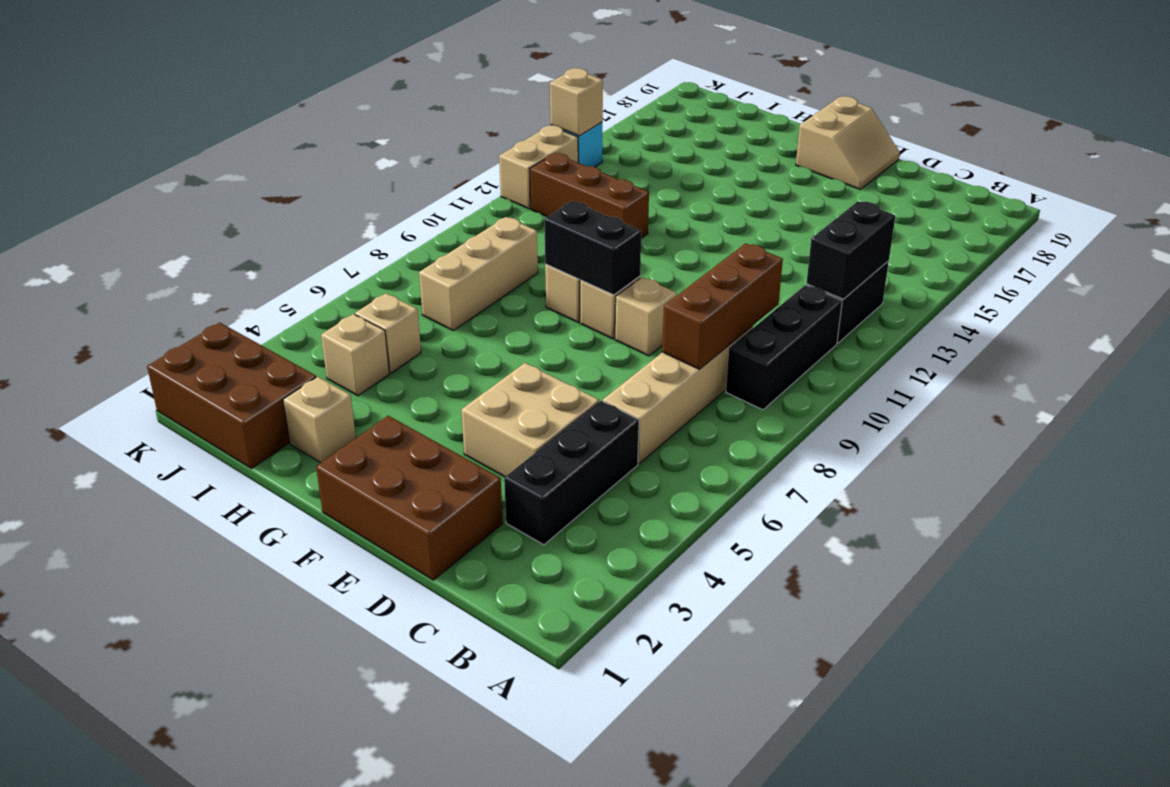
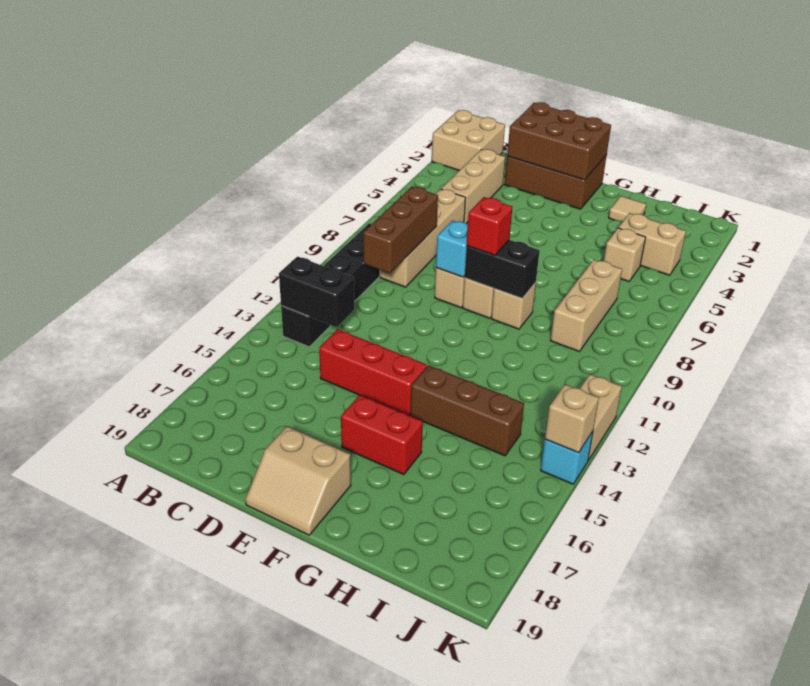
black 1x2 brick [806,201,895,299] -> black 1x2 brick turned to [279,257,354,327]
black 1x3 brick [504,401,639,545] -> tan 1x3 brick [441,149,505,224]
tan 2x2 brick [461,363,599,477] -> tan 2x2 brick moved to [432,110,505,170]
none -> red 1x3 brick [319,329,427,415]
none -> cyan 1x1 brick [436,221,468,277]
tan 2x2 slope [796,96,900,189] -> tan 2x2 slope turned to [245,426,351,535]
none -> red 1x1 brick [467,197,512,256]
none -> red 1x2 brick [341,395,423,475]
tan 1x1 brick [283,377,356,463] -> tan 1x1 tile [609,196,646,222]
brown 1x3 brick [530,153,649,238] -> brown 1x3 brick moved to [410,365,524,456]
brown 2x3 brick [147,323,316,469] -> brown 2x3 brick moved to [507,102,611,180]
tan 1x1 brick [321,314,389,396] -> tan 1x2 brick [618,213,686,275]

